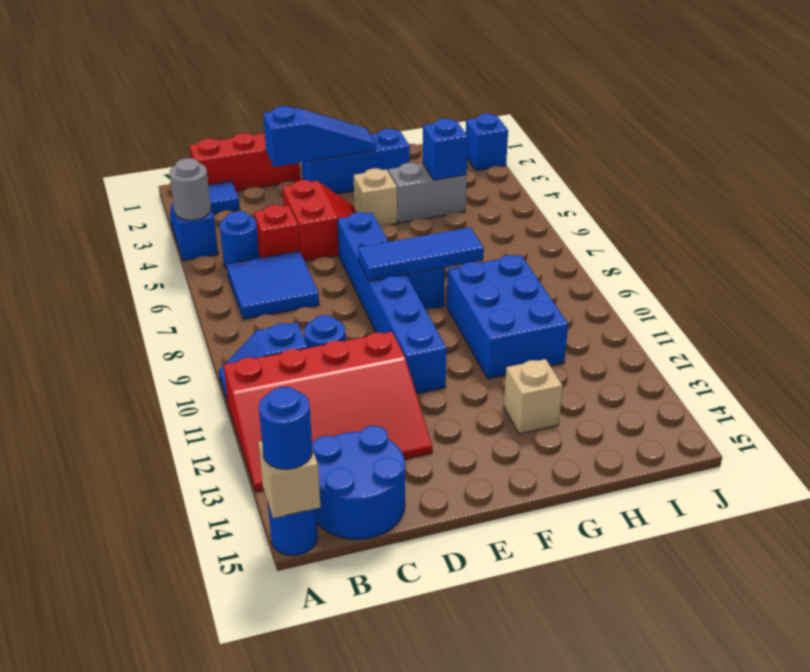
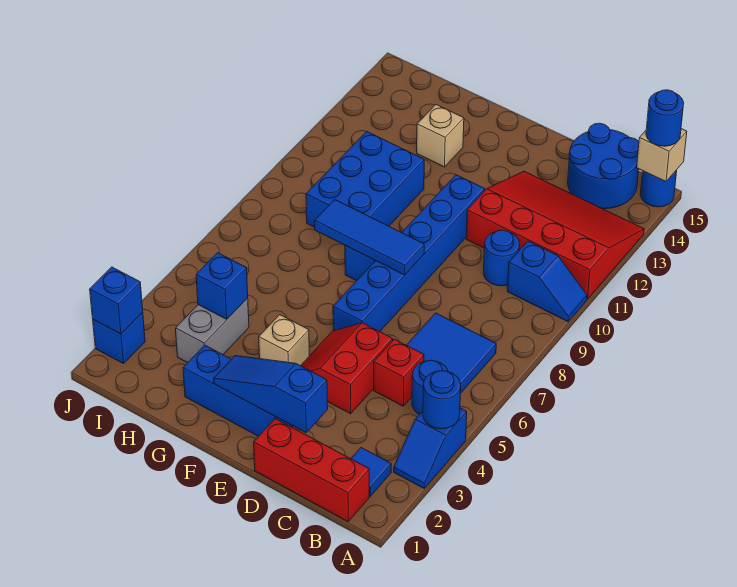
grey 1x1 round brick [170,158,211,220] -> blue 1x1 round brick [423,371,461,429]
grey 1x2 brick [388,163,467,223] -> grey 1x2 brick turned to [176,298,249,363]
none -> blue 1x1 brick [90,267,143,334]

